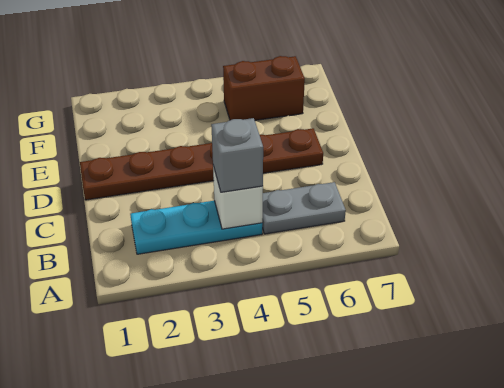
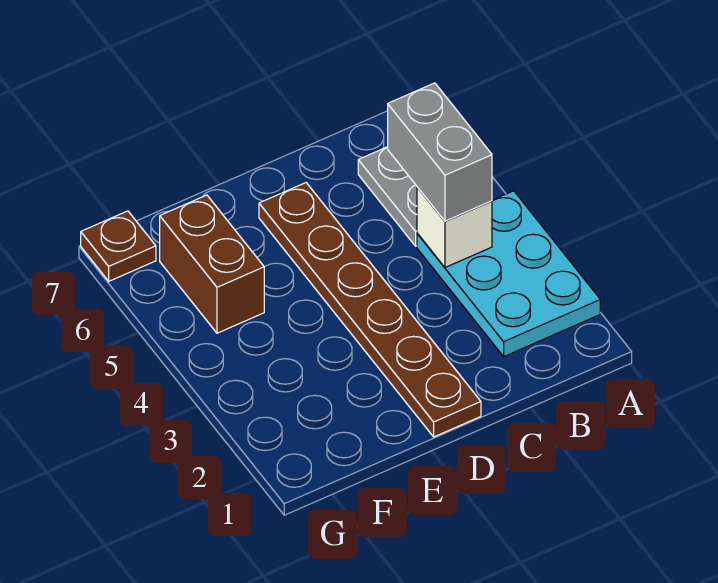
cyan 1x3 plate [130,201,262,254] -> cyan 2x3 plate [417,191,600,356]
grey 1x1 brick [211,118,263,192] -> grey 1x2 brick [388,83,492,221]
none -> brown 1x1 plate [81,211,156,281]

